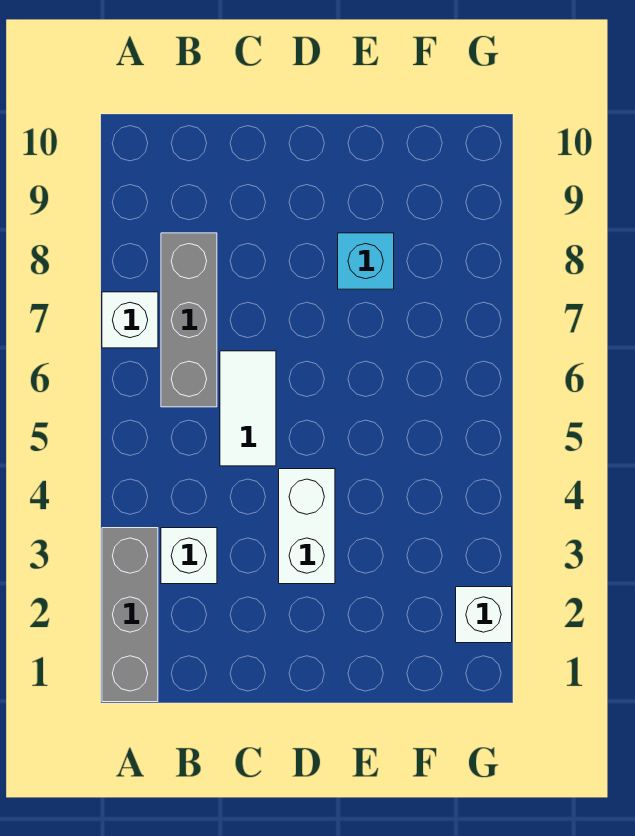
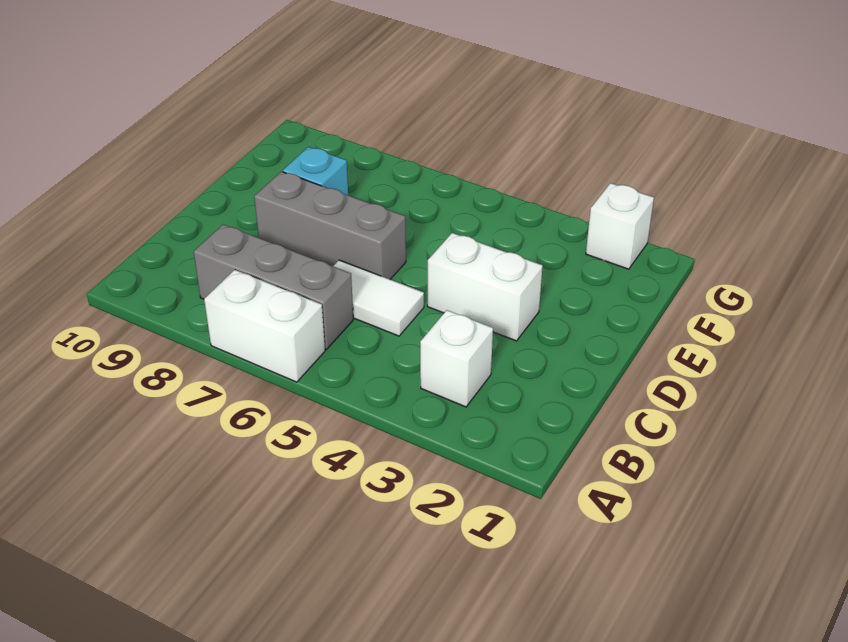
grey 1x3 brick [102,528,158,702] -> grey 1x3 brick moved to [254,172,406,279]
white 1x1 brick [102,292,158,348] -> white 1x2 brick [204,270,325,382]

